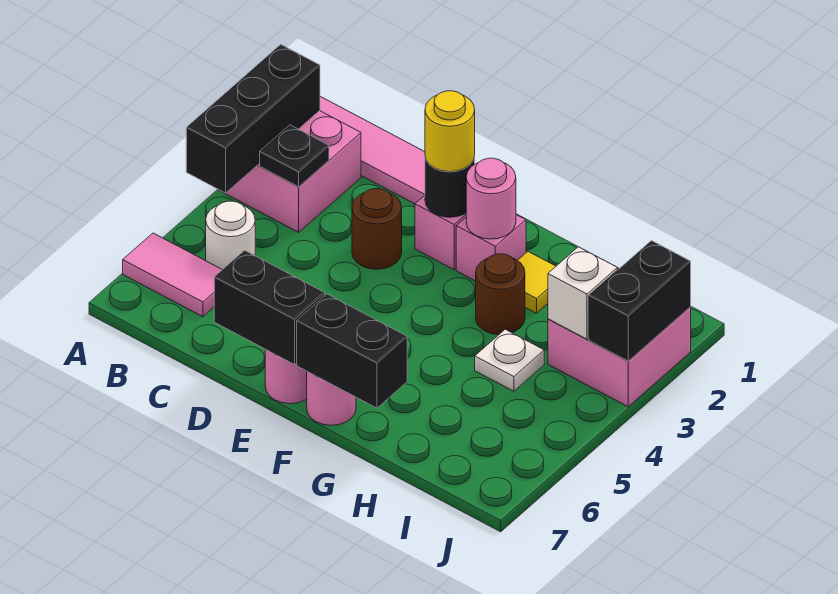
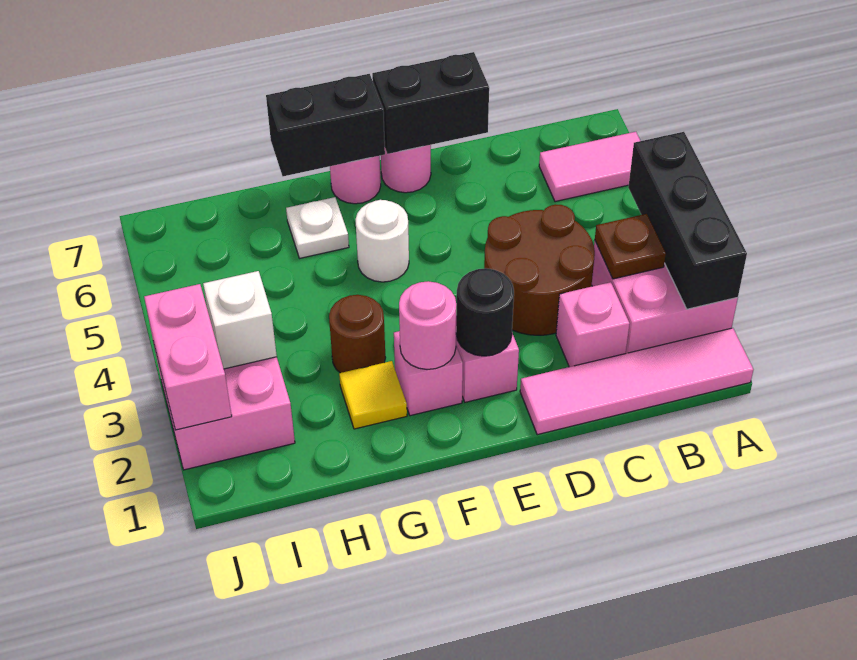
black 1x1 plate [260,125,329,187] -> brown 1x1 plate [595,214,666,279]
white 1x1 round brick [206,201,255,270] -> white 1x1 round brick moved to [355,200,409,282]
none -> pink 1x1 brick [556,282,630,367]
brown 1x1 round brick [352,189,402,269] -> brown 2x2 round brick [484,204,595,335]
yellow 1x1 round brick [425,91,475,172] -> none
white 1x1 plate [475,329,544,391] -> white 1x1 plate moved to [286,197,349,258]
black 1x2 brick [589,241,691,361] -> pink 1x2 brick [144,284,232,430]

